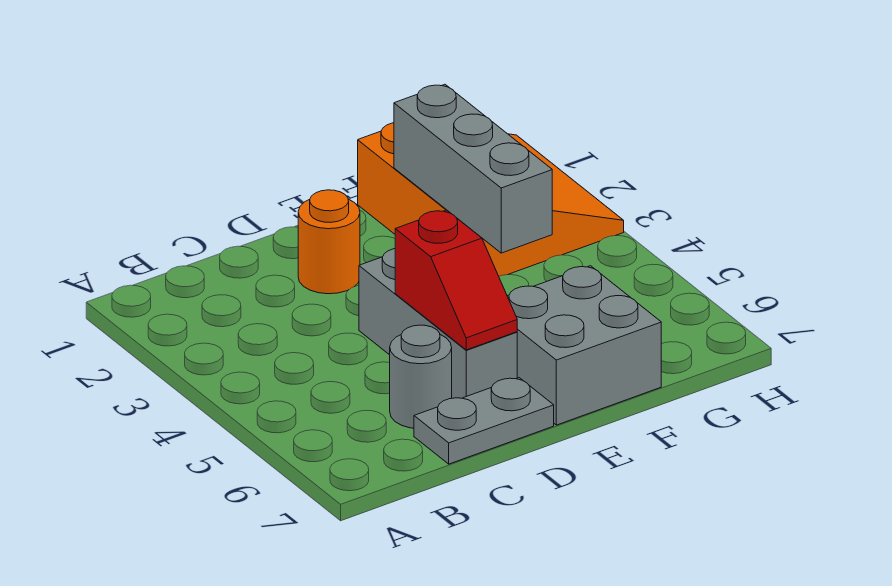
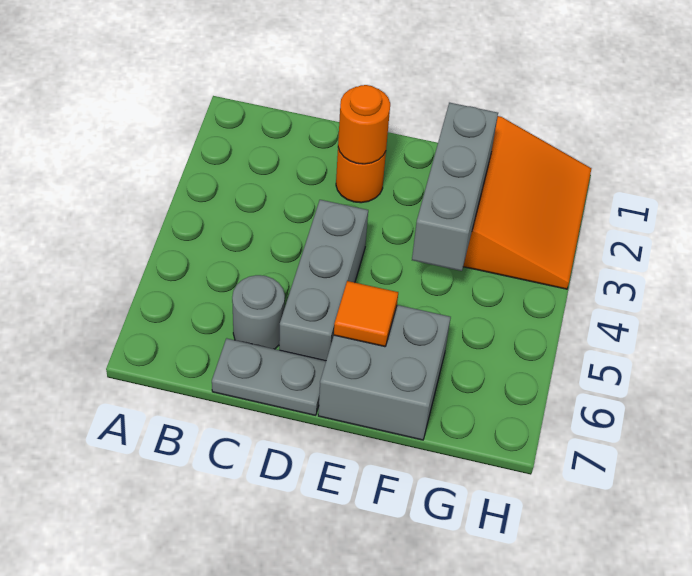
none -> orange 1x1 round brick [338,85,390,164]
red 1x2 slope [395,210,517,350] -> none
none -> orange 1x1 tile [334,281,398,347]

